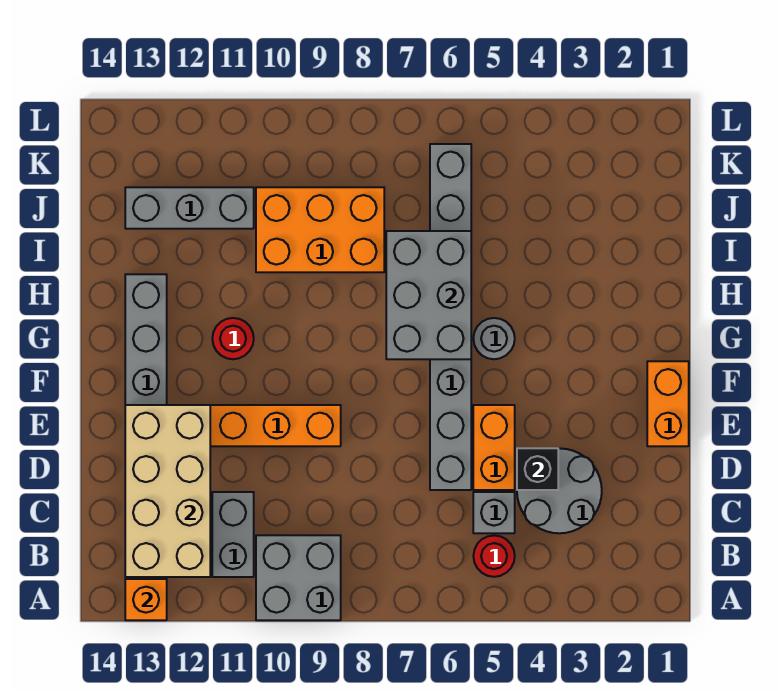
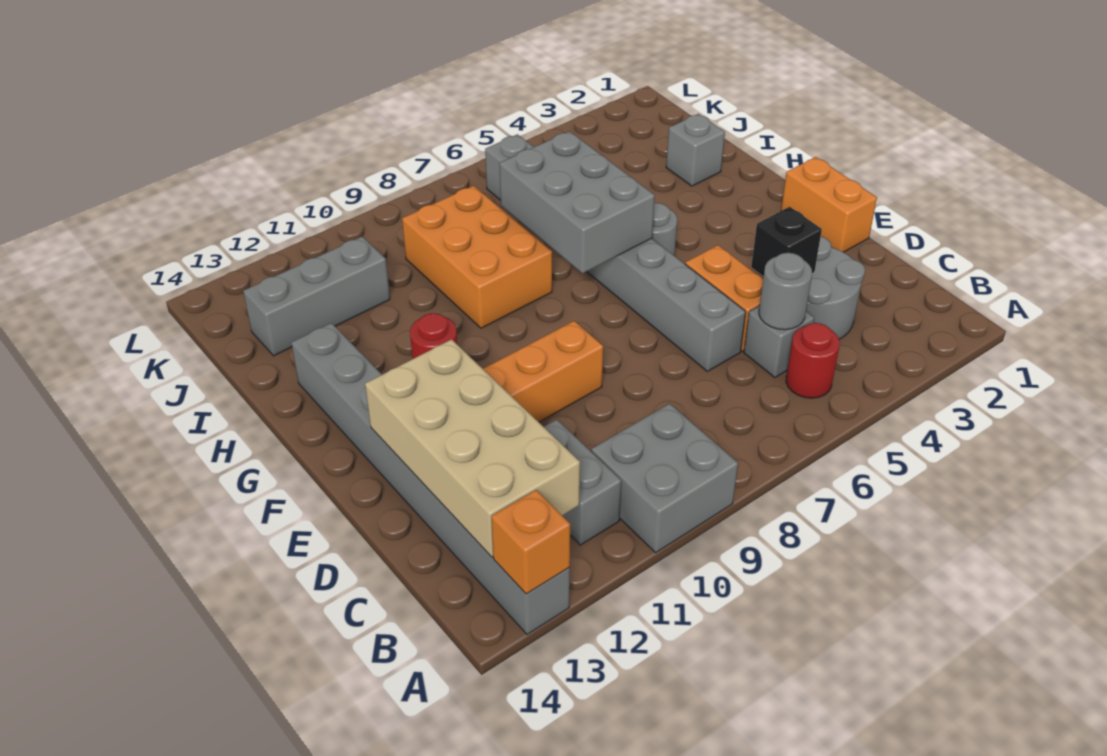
none -> grey 1x1 round brick [759,253,812,330]
none -> grey 1x1 brick [666,114,725,186]
orange 2x3 brick [256,187,384,272] -> orange 2x3 brick turned to [402,186,552,328]

